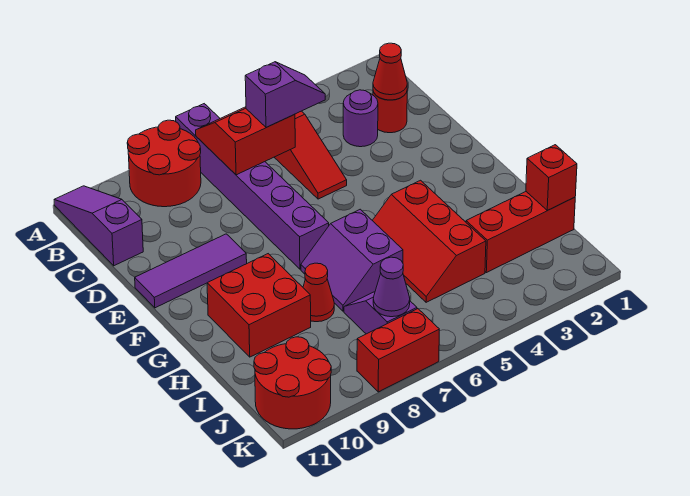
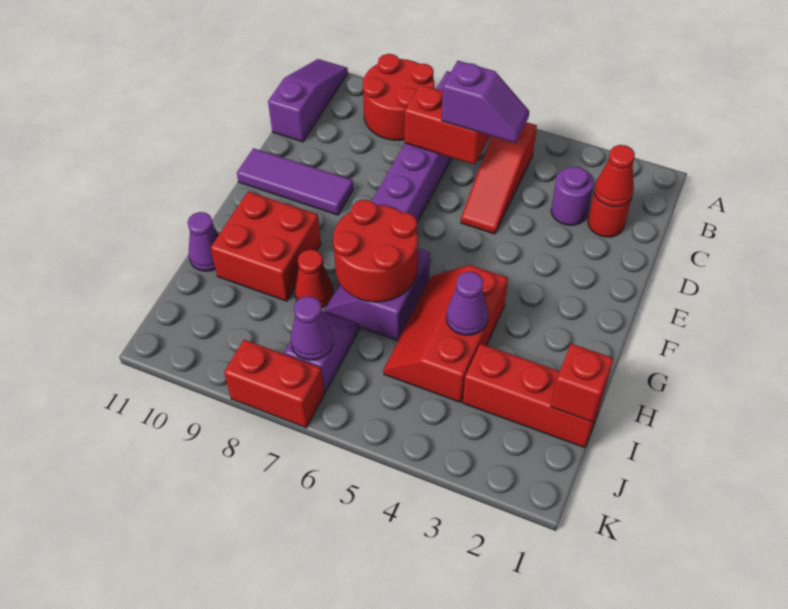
none -> purple 1x1 cone [446,272,488,335]
none -> purple 1x1 cone [188,212,218,271]
red 2x2 round brick [254,337,331,429] -> red 2x2 round brick moved to [333,200,418,302]

